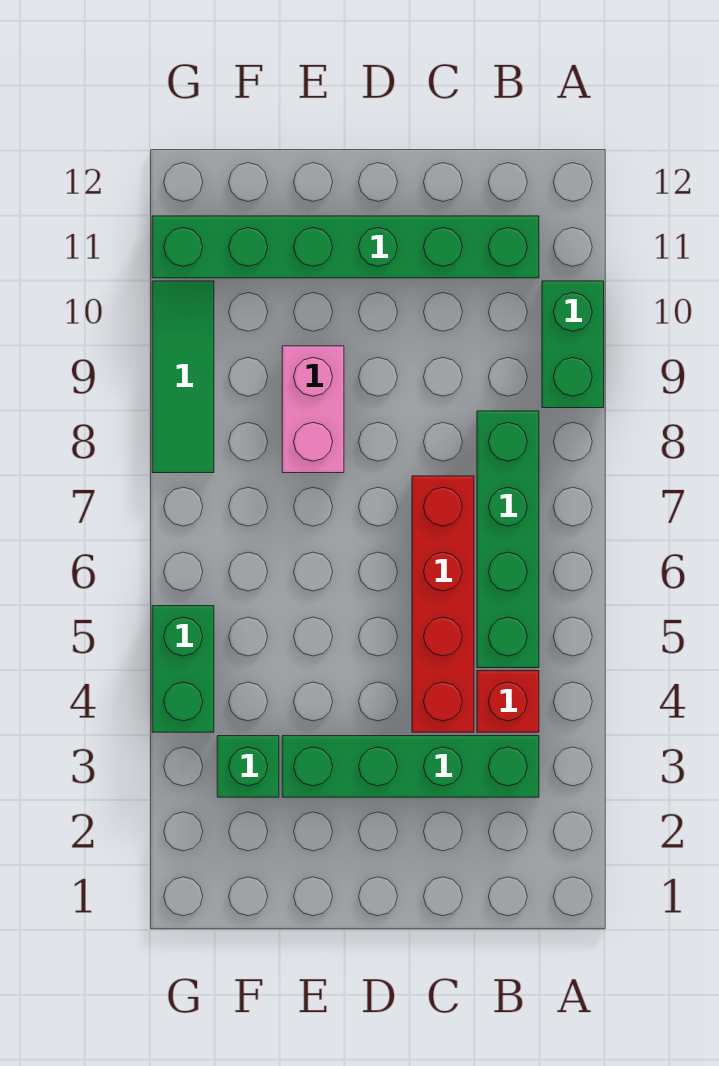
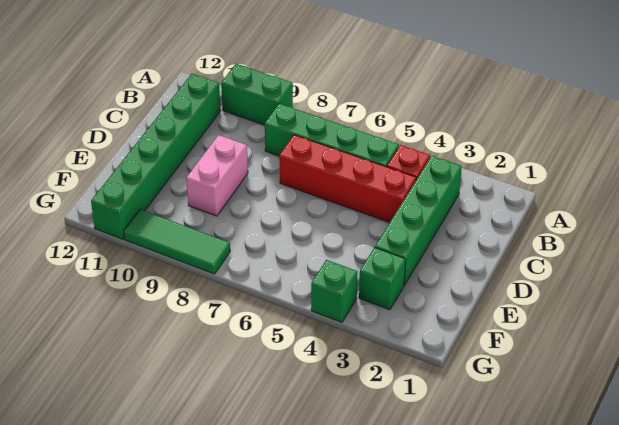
pink 1x2 brick [282,346,344,473] -> pink 1x2 brick turned to [186,135,248,216]
green 1x2 brick [152,606,214,732] -> green 1x1 brick [311,260,358,322]

